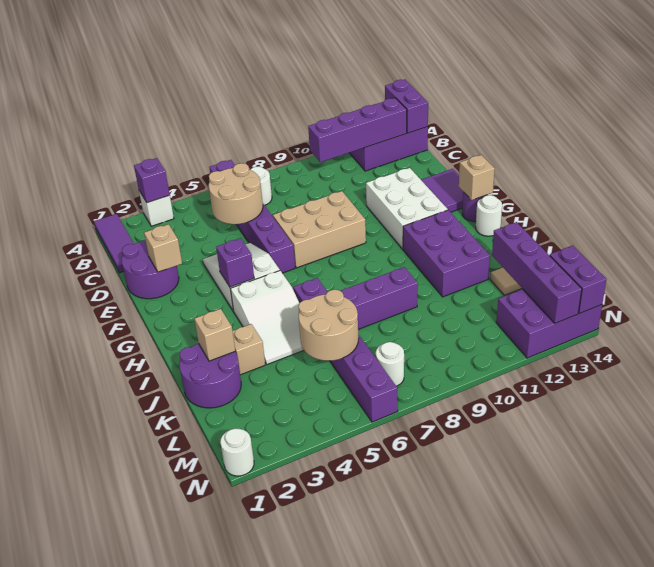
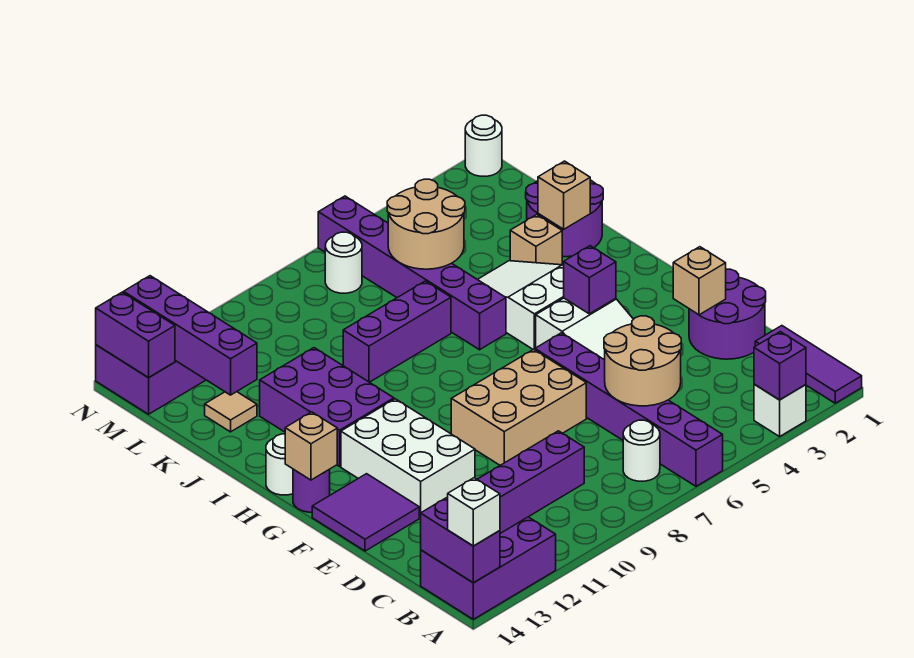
none -> white 1x1 brick [448,478,500,546]

